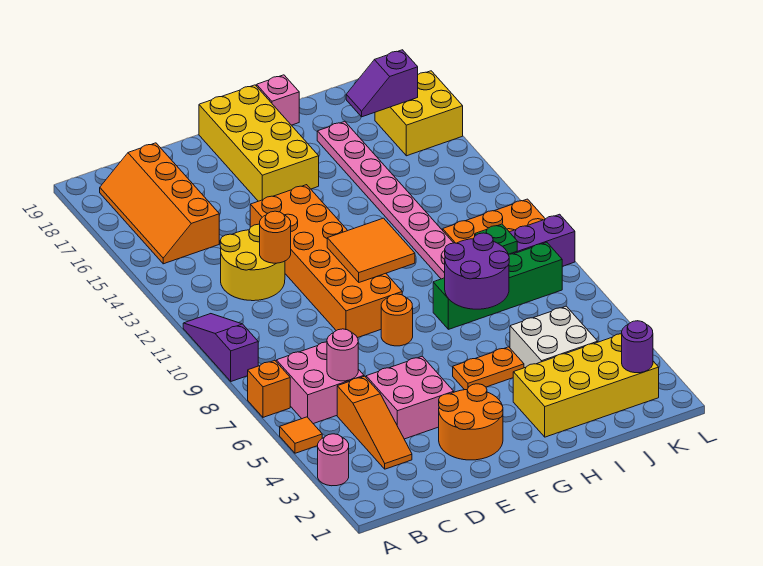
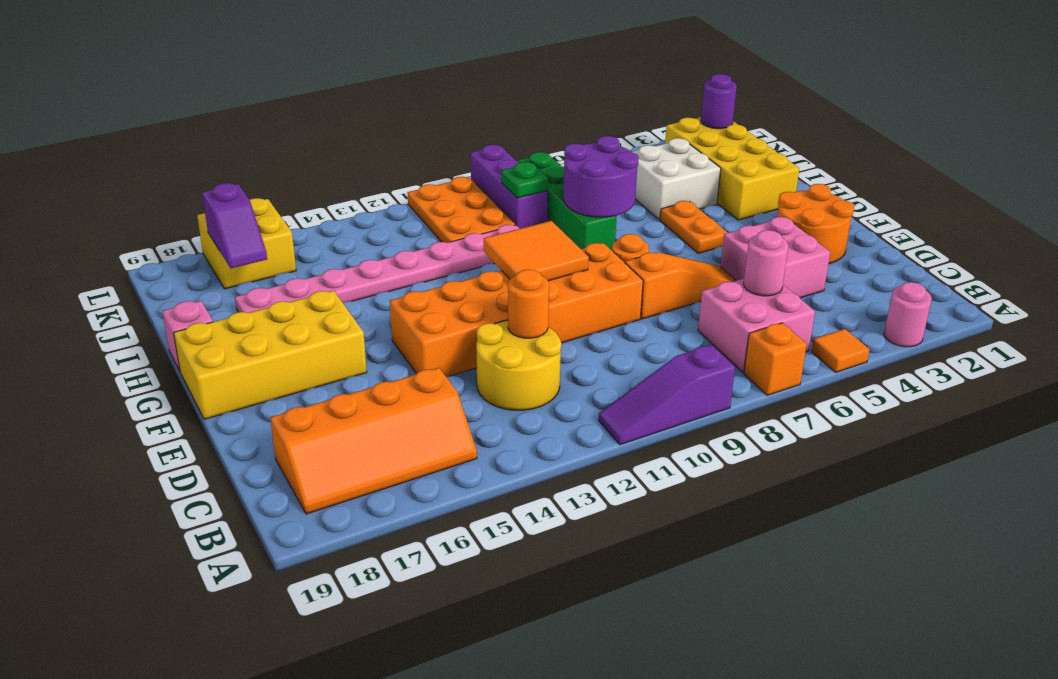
orange 1x3 slope [337,376,412,469] -> orange 1x3 slope moved to [625,252,736,319]

